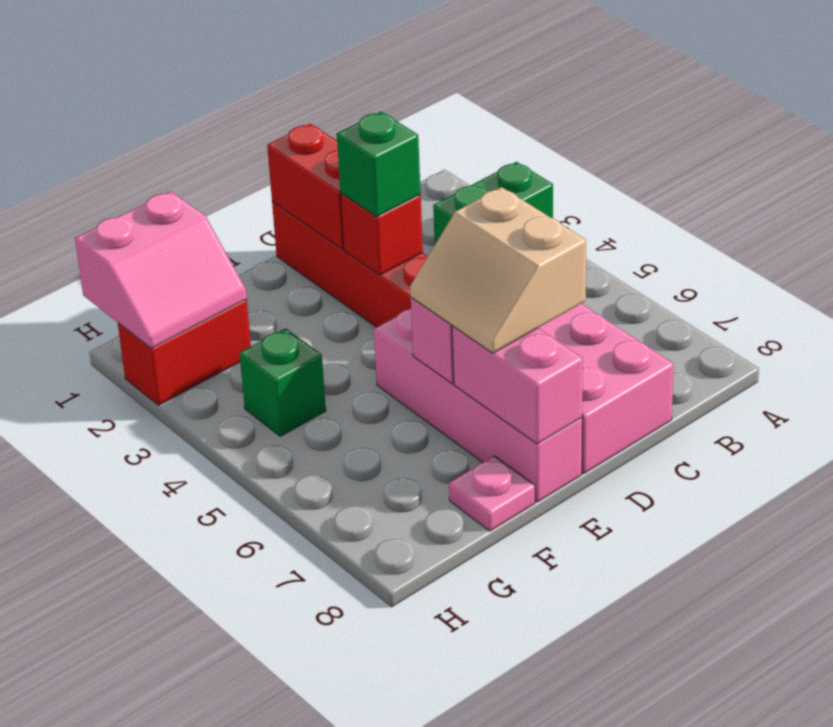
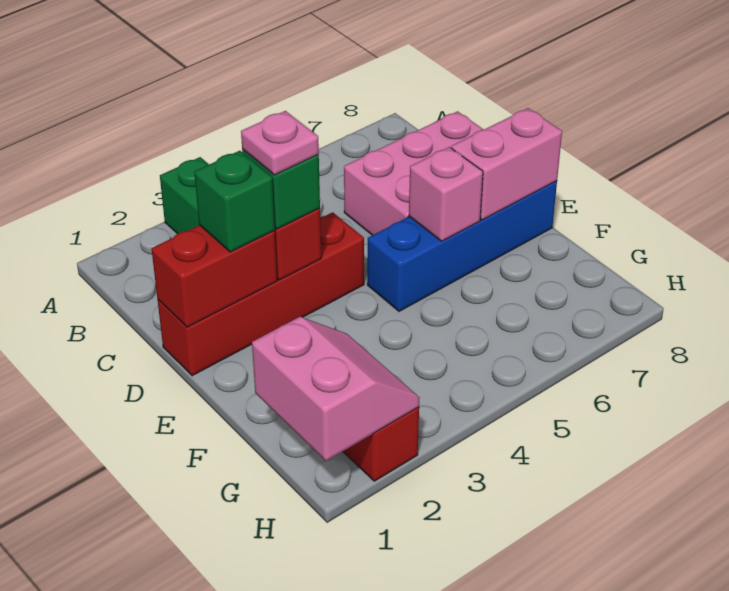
tan 2x2 slope [410,187,586,353] -> none
pink 1x4 brick [374,309,582,502] -> blue 1x4 brick [367,181,557,311]
pink 1x1 plate [449,456,535,531] -> pink 1x1 plate moved to [241,111,319,175]
green 1x1 brick [239,328,326,436] -> green 1x1 brick moved to [195,151,275,252]

